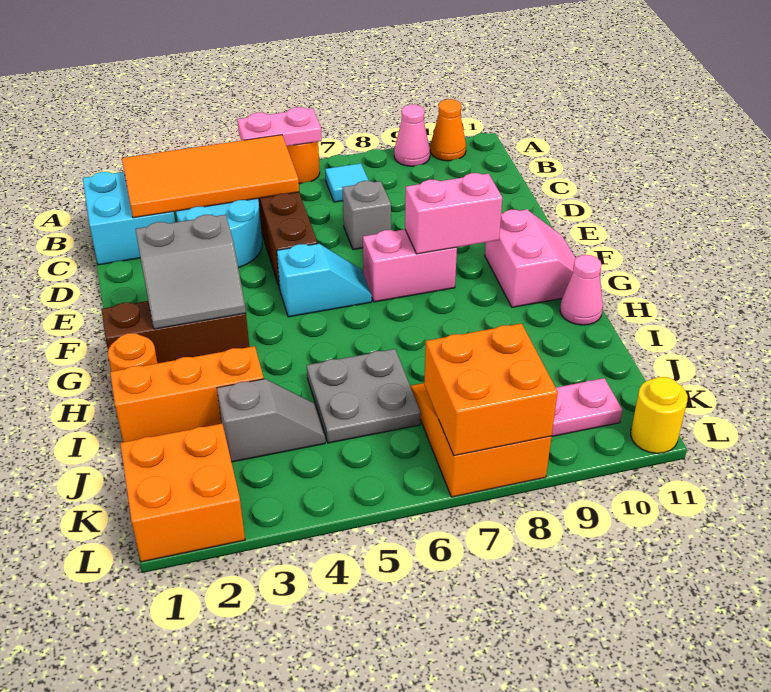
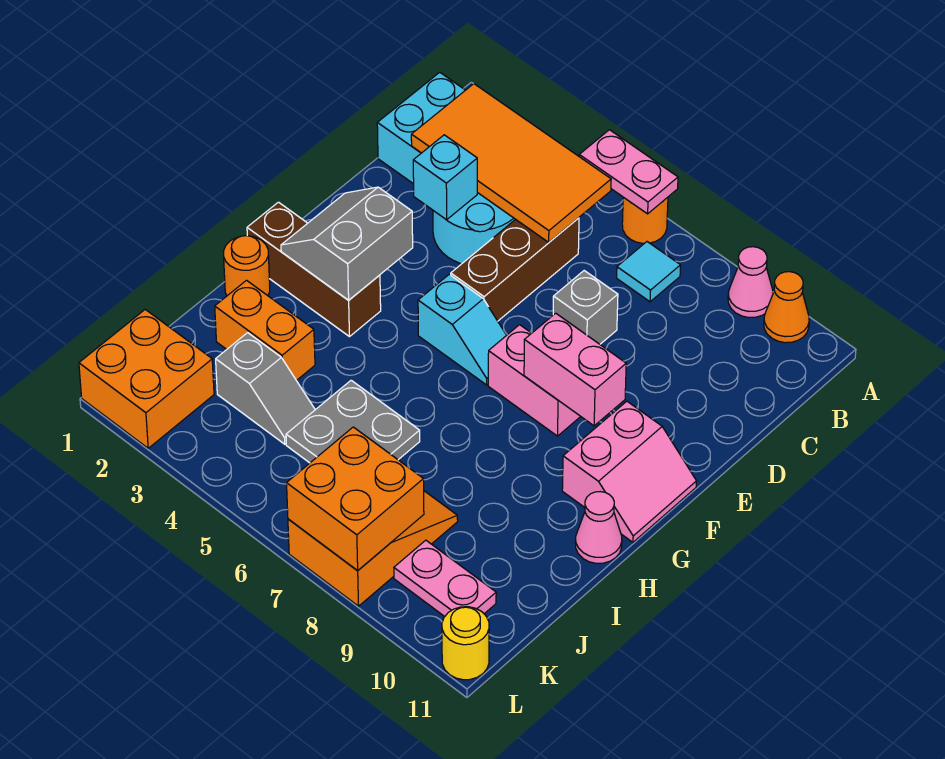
none -> cyan 1x1 brick [413,135,477,220]
grey 2x2 slope [135,215,246,329] -> grey 2x2 slope turned to [281,187,413,300]
orange 1x3 brick [110,346,264,442] -> orange 1x2 brick [215,280,315,381]

